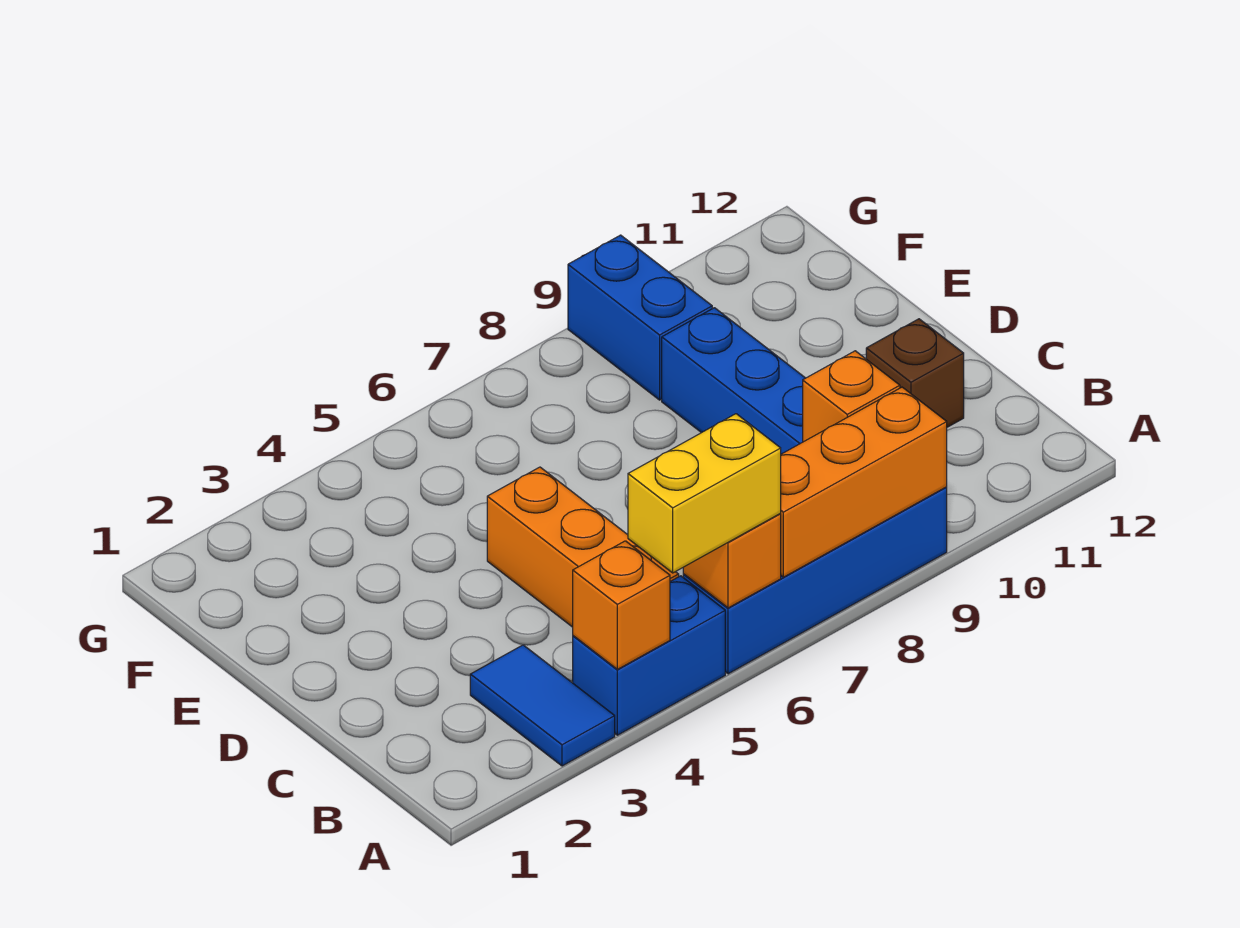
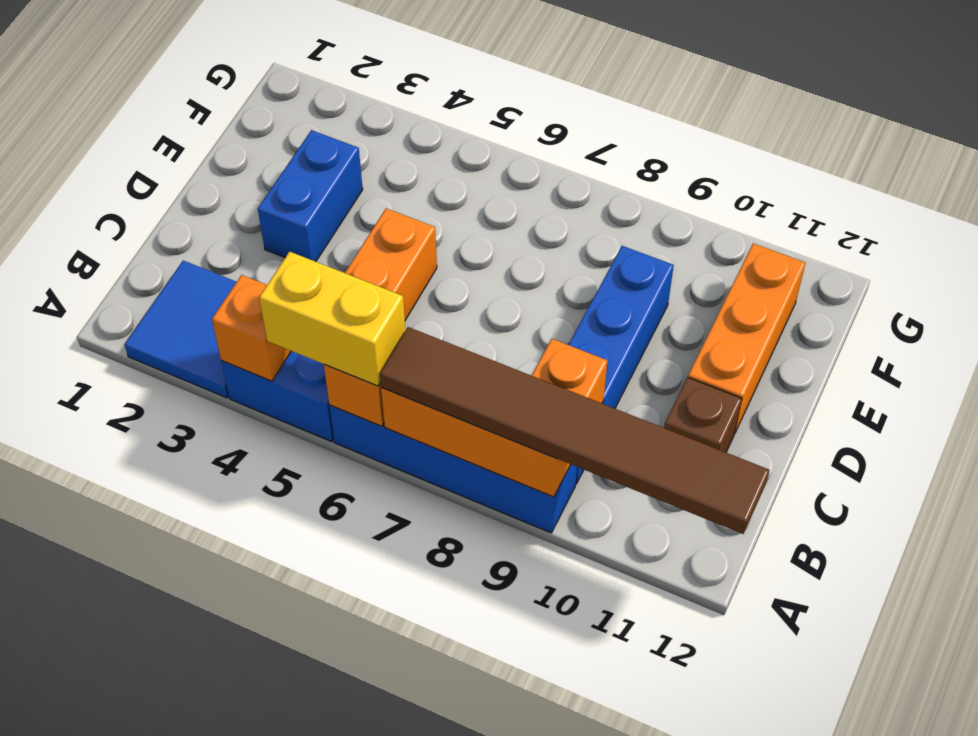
blue 1x2 tile [470,645,615,766] -> blue 2x2 tile [124,261,236,398]
none -> brown 1x6 tile [380,327,770,534]
none -> orange 1x3 brick [688,243,805,434]
blue 1x2 brick [568,235,712,400] -> blue 1x2 brick moved to [258,130,363,262]

